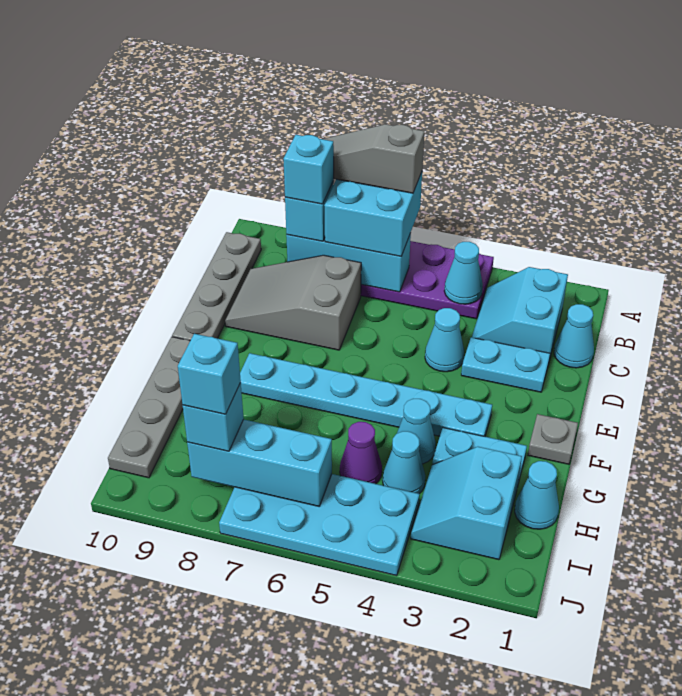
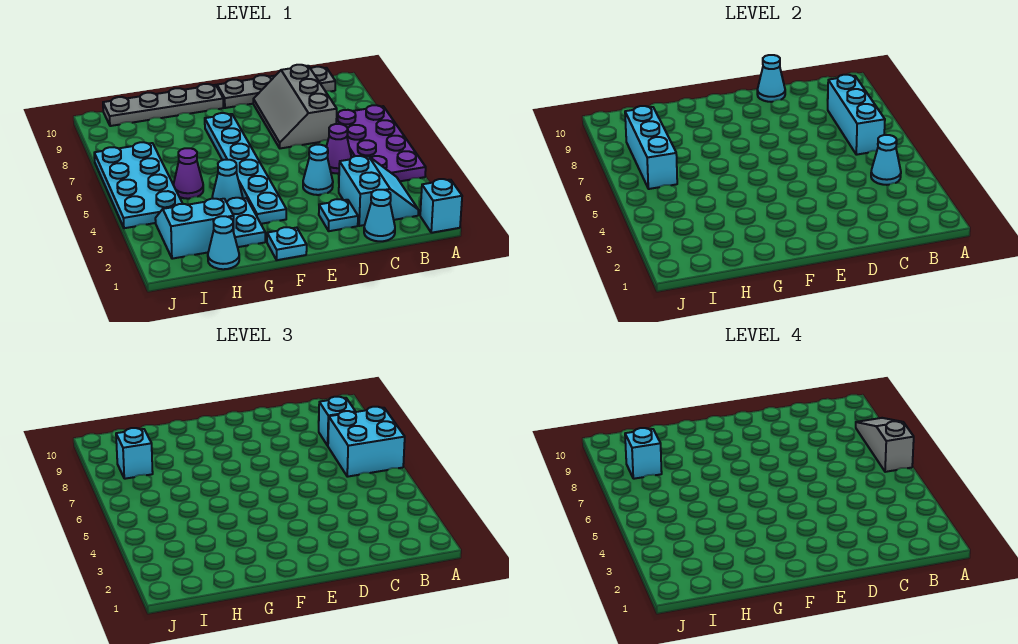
cyan 2x2 slope [472,267,568,360] -> cyan 2x2 slope turned to [339,156,419,226]
cyan 1x1 brick [284,135,334,204] -> cyan 1x1 brick moved to [420,179,462,233]
none -> purple 1x1 cone [326,124,352,174]
grey 2x3 slope [225,255,361,350] -> grey 2x3 slope turned to [253,65,337,148]
cyan 1x2 plate [461,337,550,392] -> cyan 1x1 plate [319,199,358,231]
grey 1x1 plate [528,414,578,464] -> cyan 1x1 plate [267,227,307,260]
cyan 1x1 cone [383,431,425,494] -> cyan 1x1 cone moved to [757,55,785,102]

